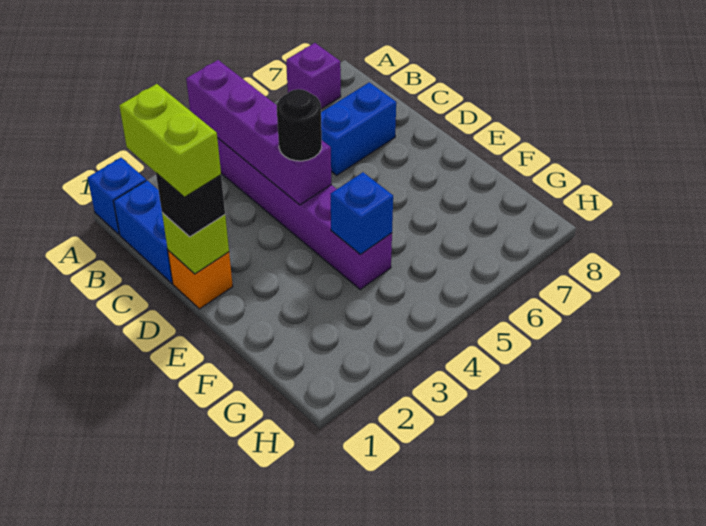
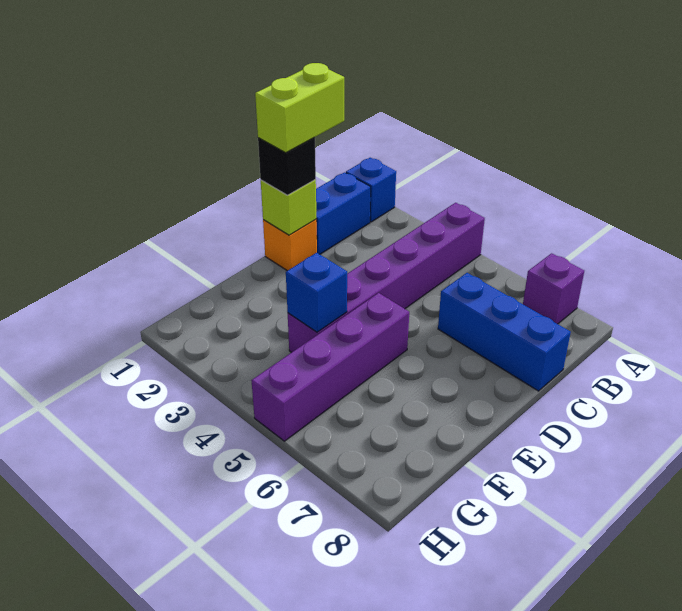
purple 1x4 brick [186,60,331,205] -> purple 1x4 brick moved to [251,293,409,441]
blue 1x2 brick [321,82,396,175] -> blue 1x3 brick [438,273,571,391]
black 1x1 round brick [277,89,322,161] -> none

